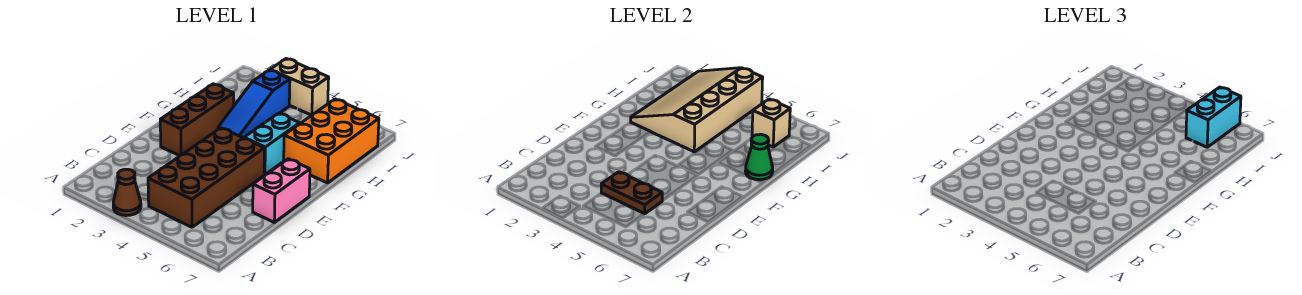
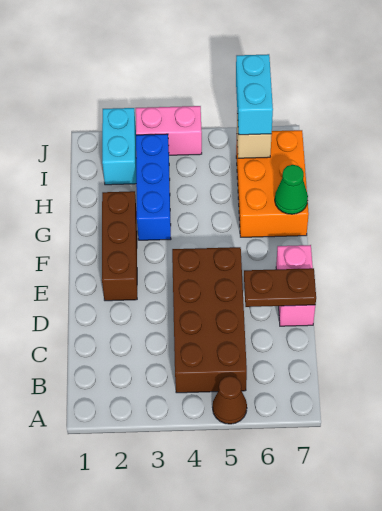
brown 1x1 cone [113,169,141,216] -> brown 1x1 cone moved to [212,376,247,424]
brown 1x2 plate [601,172,662,214] -> brown 1x2 plate moved to [244,268,316,307]
cyan 1x2 brick [244,113,300,175] -> cyan 1x2 brick moved to [102,108,136,185]
tan 3x4 slope [631,68,763,152] -> none
blue 1x3 slope [218,70,290,138] -> blue 1x3 brick [136,134,171,240]
tan 1x2 brick [270,59,329,115] -> pink 1x2 brick [136,106,202,155]

